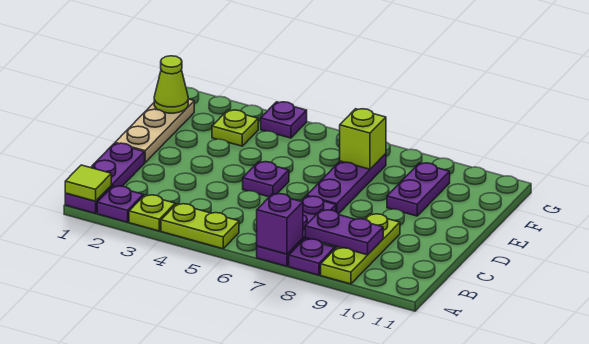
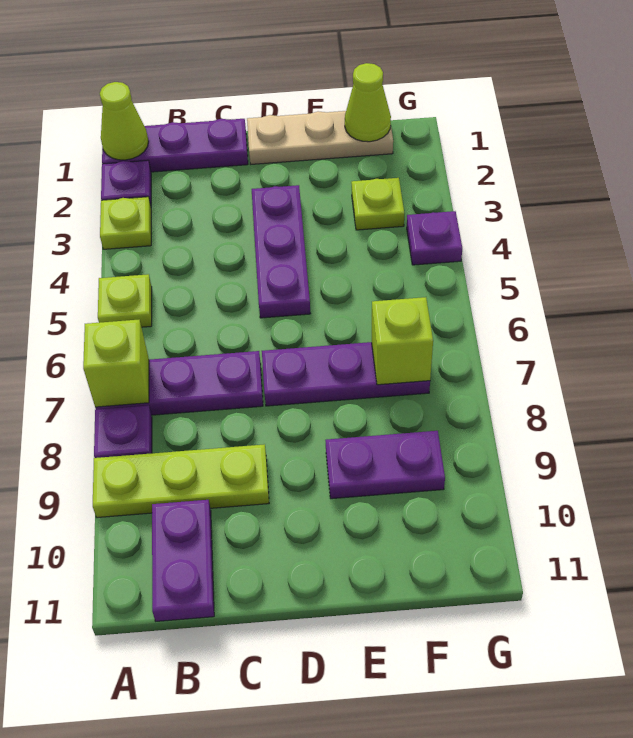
lime 1x1 tile [65,165,111,201] -> lime 1x1 cone [100,82,149,160]
lime 1x2 plate [161,204,239,249] -> lime 1x1 plate [98,274,152,327]
purple 1x1 brick [257,194,303,254] -> lime 1x1 brick [83,320,149,407]
purple 1x2 plate [305,210,383,255] -> purple 1x2 plate moved to [152,500,214,621]
purple 1x1 plate [243,162,289,197] -> purple 1x3 plate [252,185,311,318]

